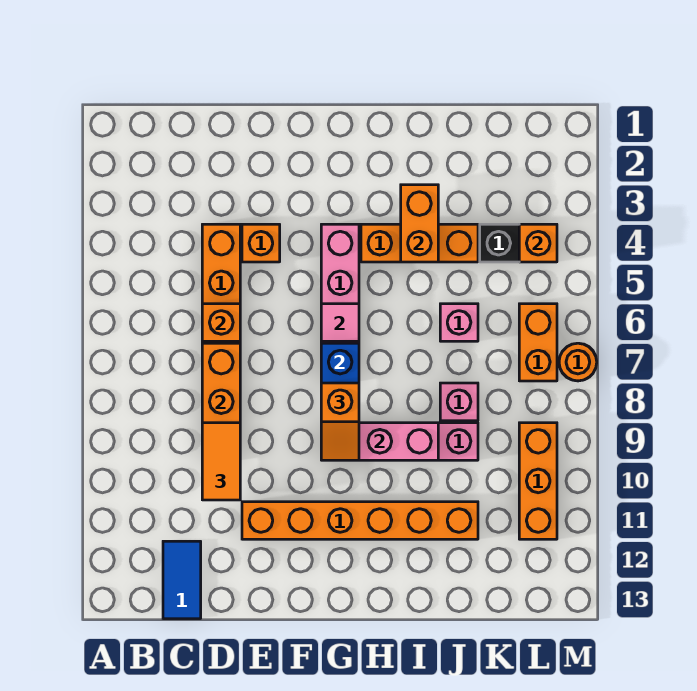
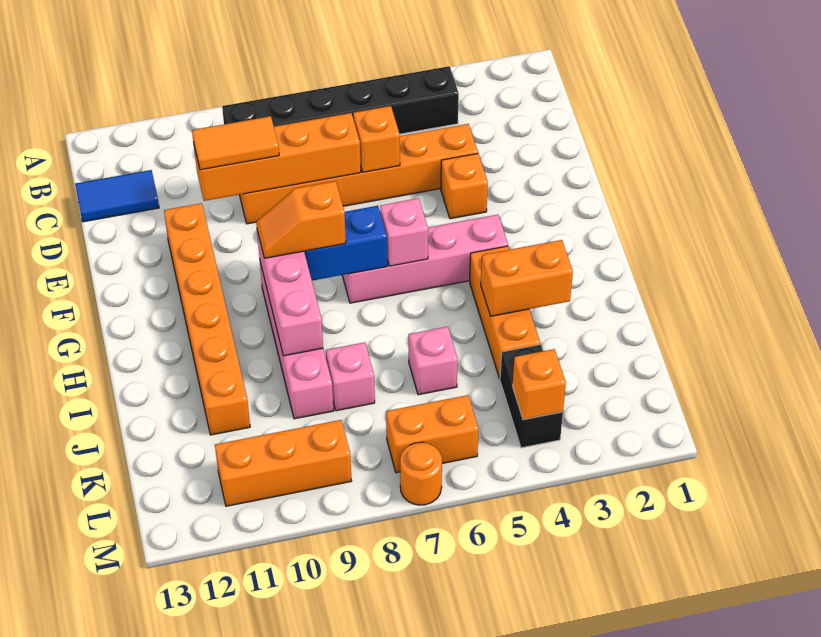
none -> black 1x6 brick [222,66,459,134]
pink 1x1 tile [321,304,359,341] -> pink 1x1 brick [380,198,428,266]

